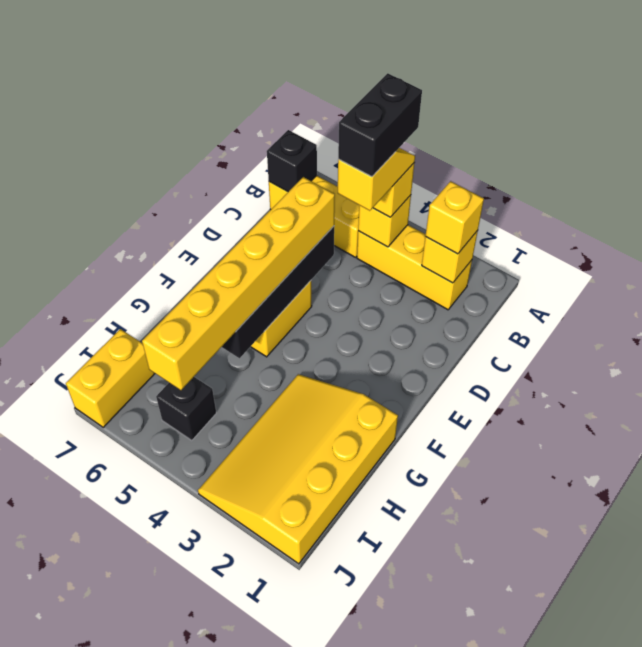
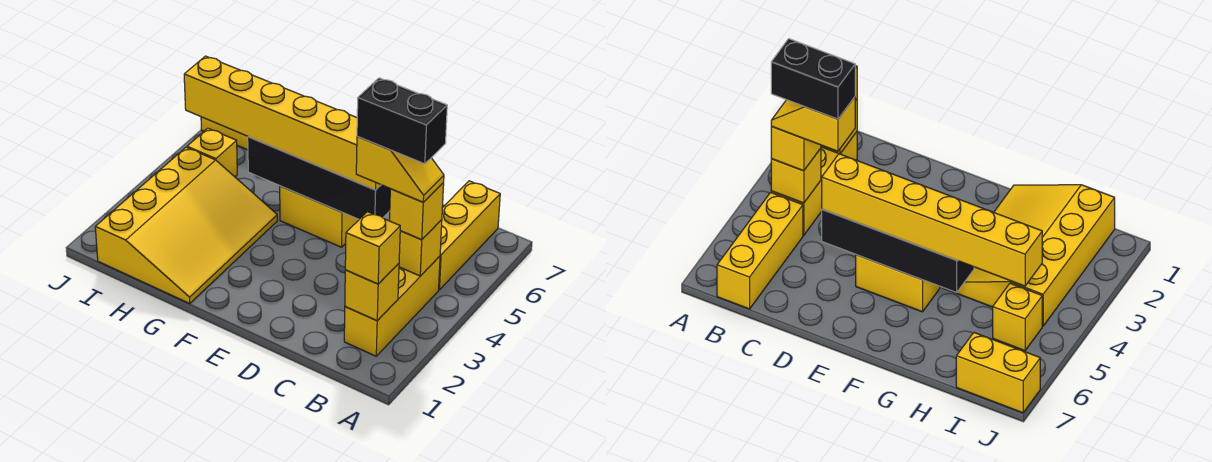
black 1x1 brick [267,130,317,192] -> none
yellow 3x4 slope [198,374,398,564] -> yellow 3x4 slope turned to [95,147,277,303]
black 1x1 brick [156,377,216,440] -> yellow 1x1 brick [187,128,237,177]

